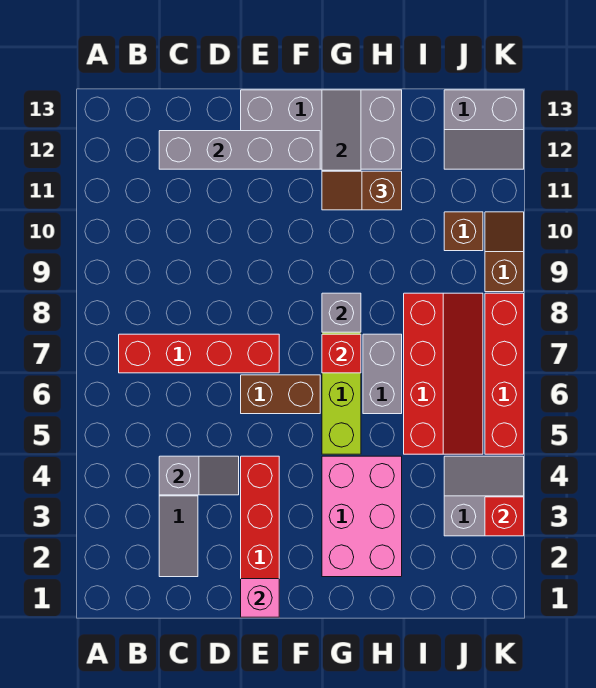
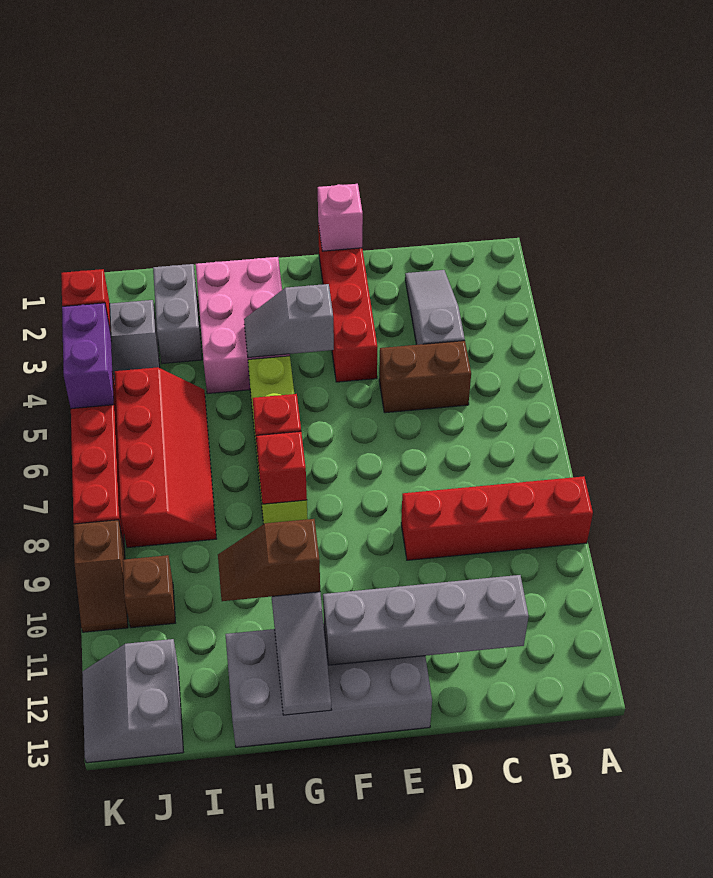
red 1x4 brick [119,334,279,373] -> red 1x4 brick moved to [401,476,593,560]
grey 1x2 slope [159,456,239,495] -> grey 1x2 slope moved to [244,284,334,358]
brown 1x2 brick [241,375,320,414] -> brown 1x2 brick moved to [379,341,471,413]
grey 1x1 brick [322,293,361,332] -> red 1x1 brick [256,431,307,504]
brown 1x2 slope [322,171,402,210] -> brown 1x2 slope turned to [218,519,320,601]
grey 1x2 brick [363,334,402,414] -> grey 1x2 brick moved to [153,264,202,363]
red 2x4 slope [404,293,483,454] -> red 2x4 slope turned to [115,367,216,548]
grey 2x2 slope [444,90,524,169] -> grey 2x2 slope turned to [82,639,183,763]
none -> purple 1x2 brick [62,303,114,409]

